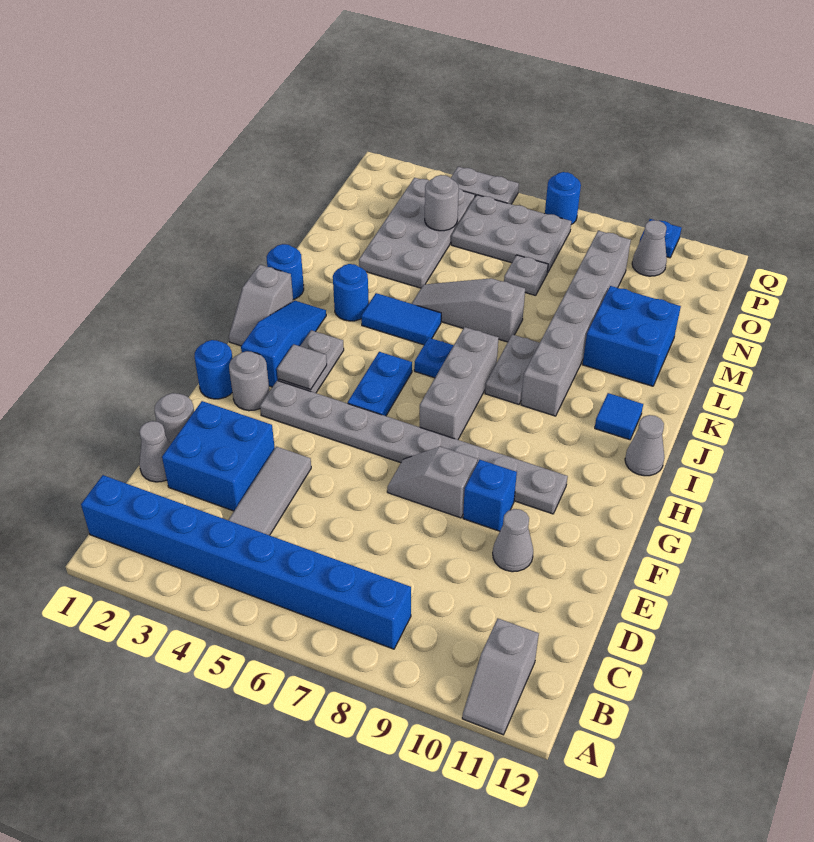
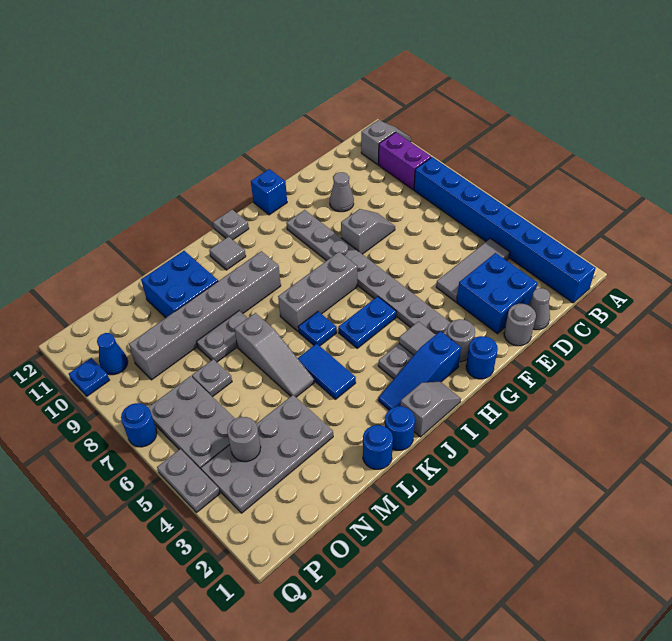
none -> purple 1x2 brick [379,132,431,190]
grey 1x2 slope [387,446,478,518] -> grey 1x2 slope turned to [341,209,395,254]
blue 1x1 brick [463,460,517,531] -> blue 1x1 brick moved to [251,169,287,215]
grey 1x1 cone [625,415,664,476] -> grey 1x1 plate [213,210,249,240]
grey 1x2 plate [485,334,540,404] -> grey 1x2 plate moved to [197,311,248,362]
blue 1x1 tile [595,393,643,440] -> grey 1x1 tile [209,237,246,270]
blue 1x1 round brick [333,264,369,321] -> blue 1x1 round brick moved to [363,425,393,469]
grey 1x1 cone [632,220,667,276] -> blue 1x1 cone [97,333,128,375]

